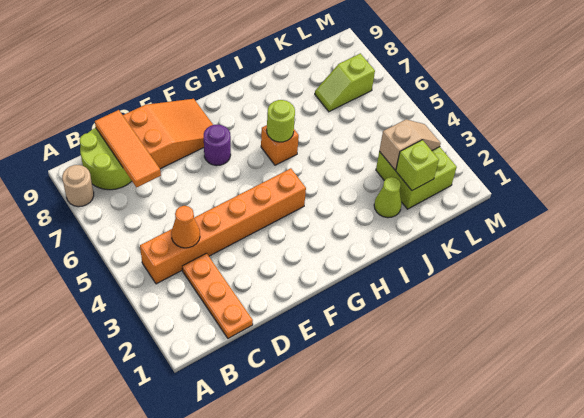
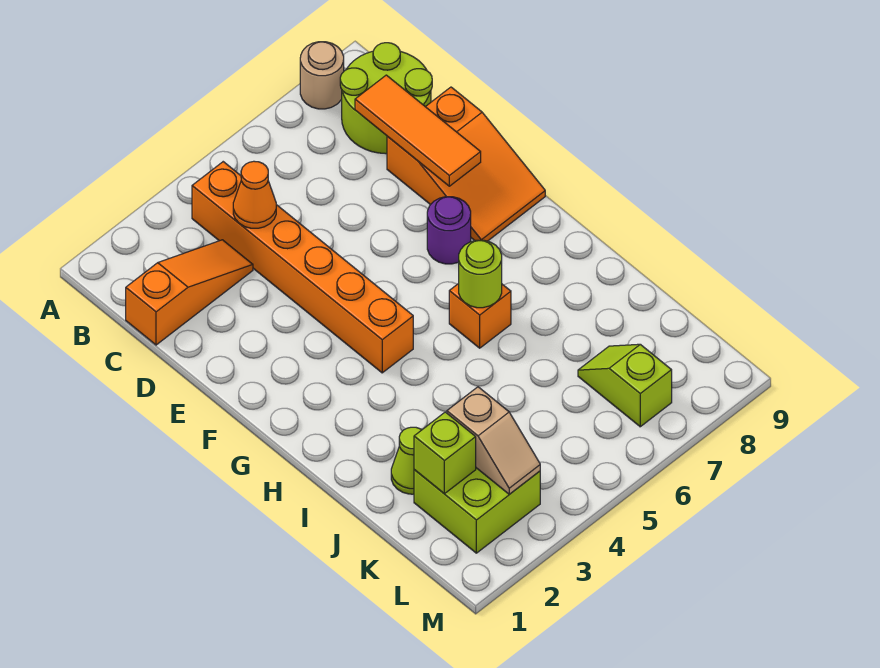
orange 1x3 plate [182,253,253,338] -> orange 1x3 slope [126,240,253,345]
orange 1x3 tile [95,110,161,187] -> orange 1x3 tile turned to [355,75,481,186]

